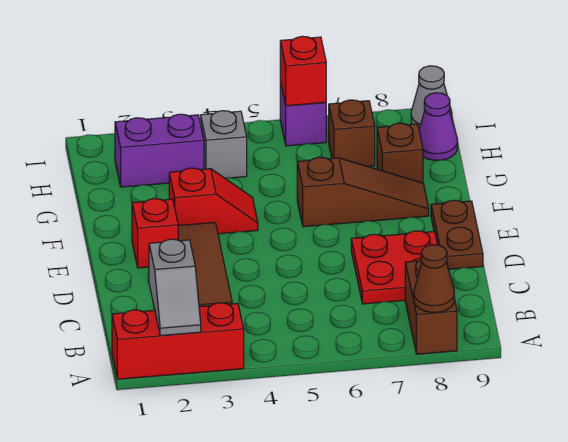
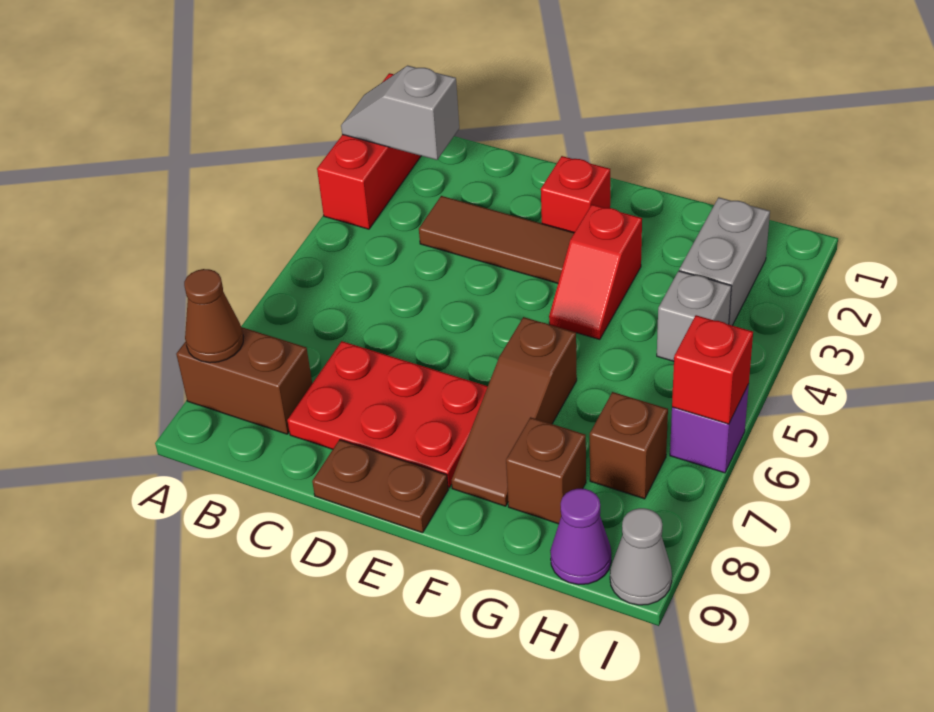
red 2x2 plate [351,231,437,304] -> red 2x3 plate [287,341,488,488]
purple 1x2 brick [115,114,204,187] -> grey 1x2 brick [679,197,770,326]

